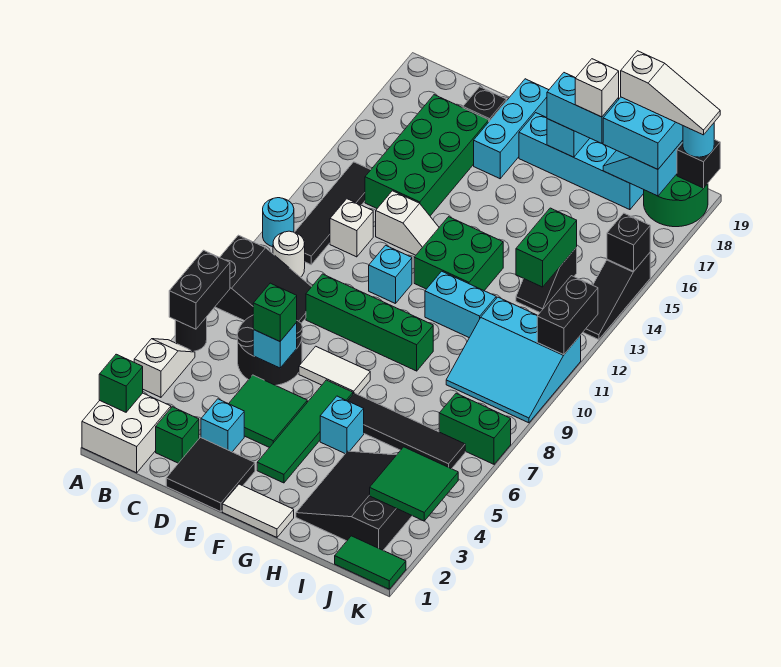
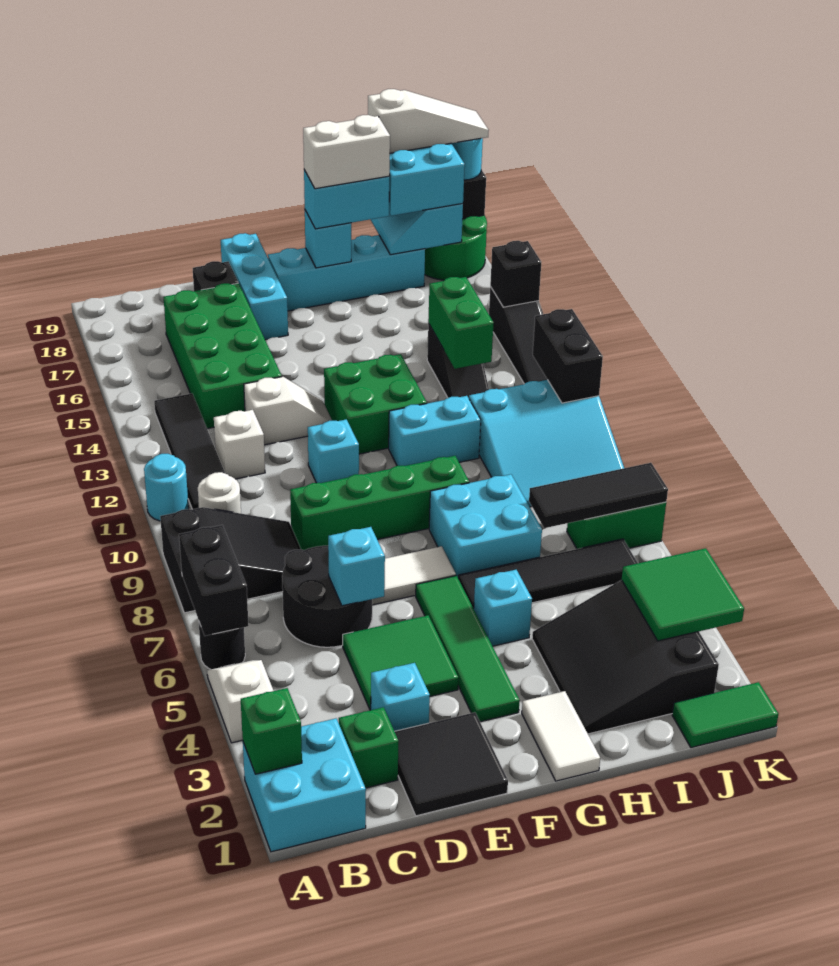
white 2x2 brick [82,393,171,473] -> cyan 2x2 brick [243,718,366,852]
green 1x1 brick [253,283,297,341] -> none
white 1x2 tile [222,484,294,537] -> white 1x2 tile turned to [522,691,600,781]
none -> cyan 2x2 brick [429,474,542,579]
white 1x1 brick [575,59,619,117] -> white 1x2 brick [303,115,390,189]
none -> black 1x3 tile [529,463,668,528]

